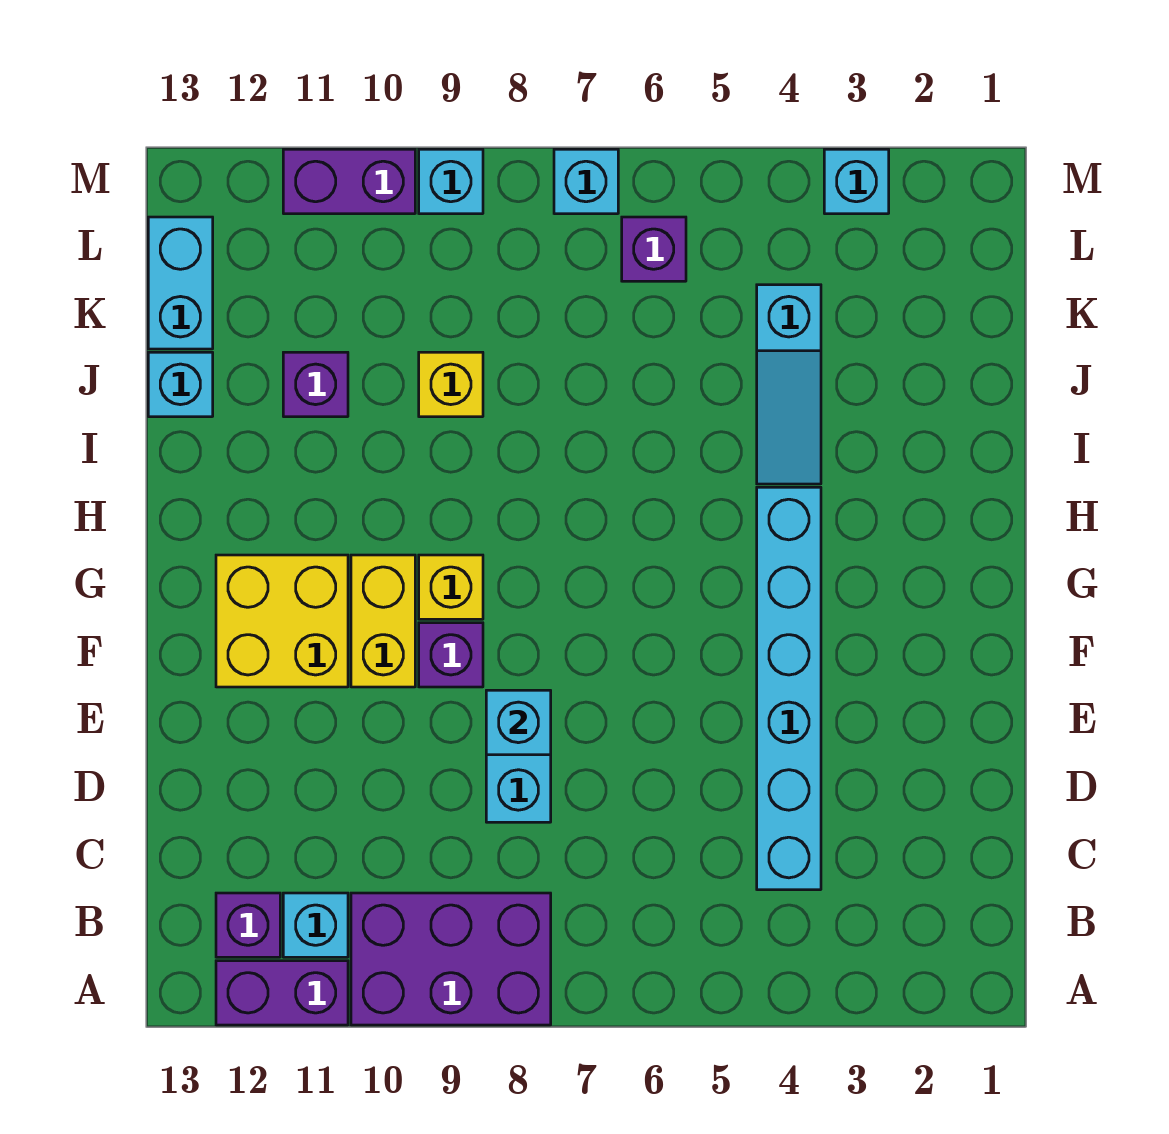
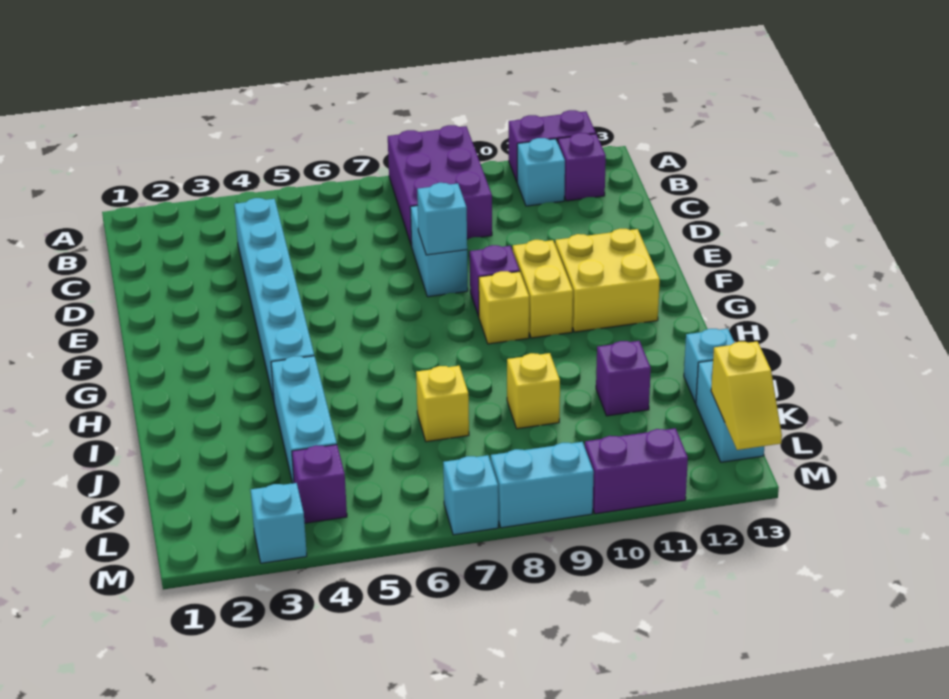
purple 2x3 brick [351,893,551,1025] -> purple 2x3 brick turned to [388,125,492,246]
cyan 1x3 slope [757,285,821,484] -> cyan 1x3 brick [271,356,337,483]
none -> yellow 1x1 brick [416,366,469,442]
purple 1x1 brick [622,217,686,281] -> purple 1x1 brick moved to [292,445,347,523]
none -> yellow 1x2 slope [711,342,782,450]
cyan 1x1 brick [419,149,483,214] -> cyan 1x2 brick [491,442,594,528]

